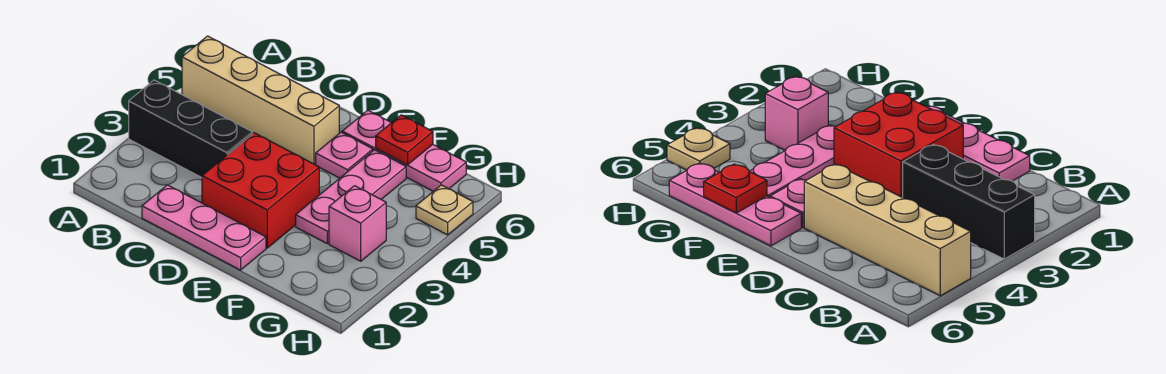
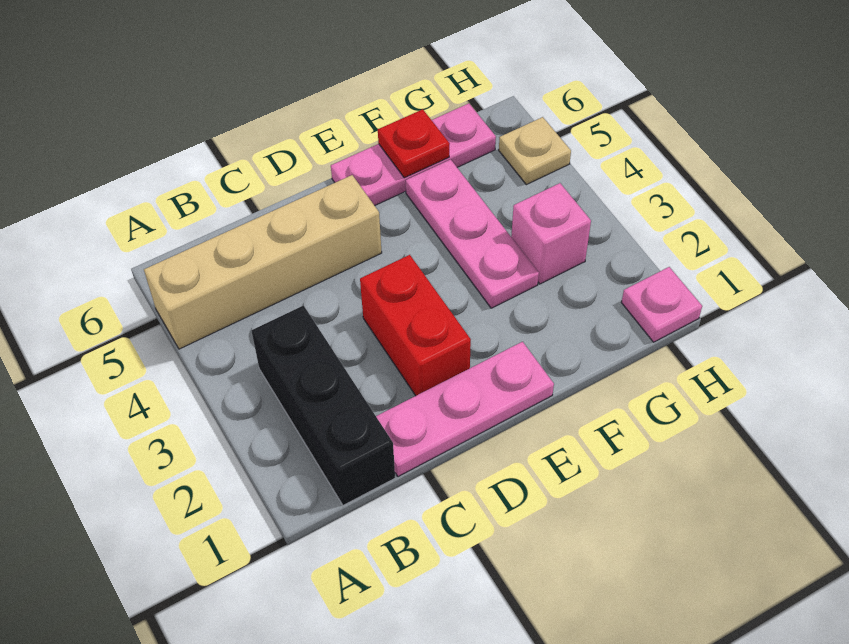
black 1x3 brick [129,80,253,178] -> black 1x3 brick turned to [251,306,395,505]
red 2x2 brick [202,133,319,248] -> red 1x2 brick [360,255,471,396]
pink 1x1 plate [316,132,373,178] -> pink 1x1 plate moved to [621,267,702,342]

